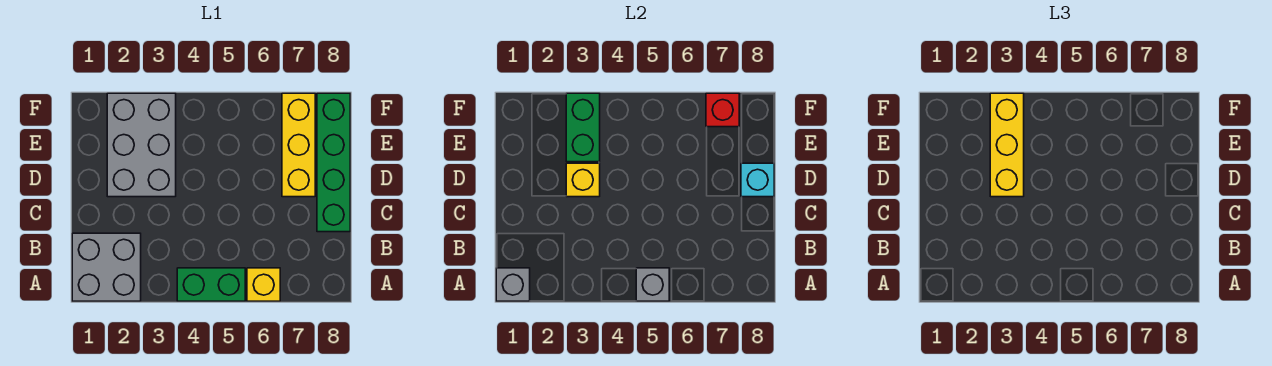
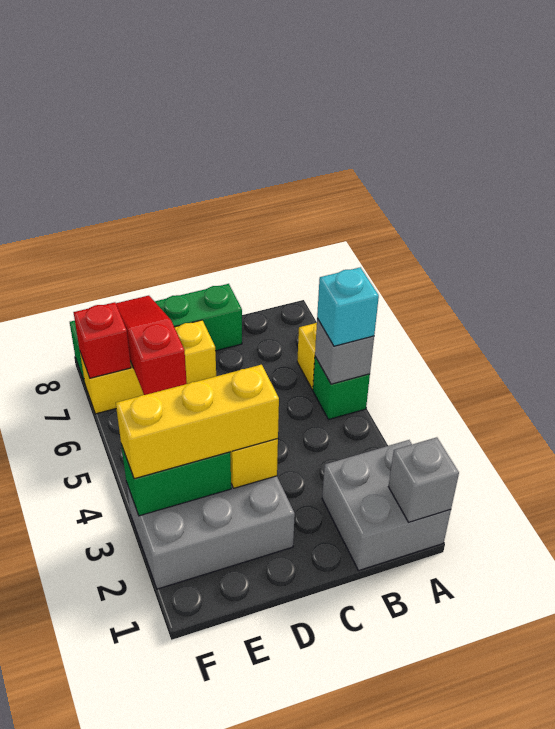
green 1x2 brick [177,268,245,301] -> green 1x1 brick [313,357,370,420]
cyan 1x1 brick [741,163,774,197] -> cyan 1x1 brick moved to [317,267,379,346]
none -> red 1x3 slope [116,296,187,395]

